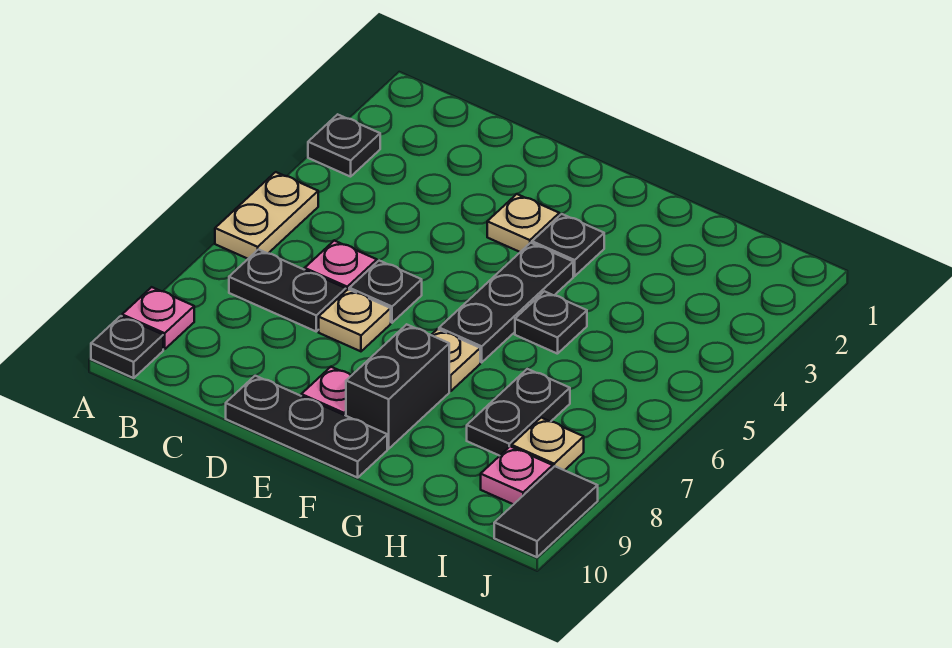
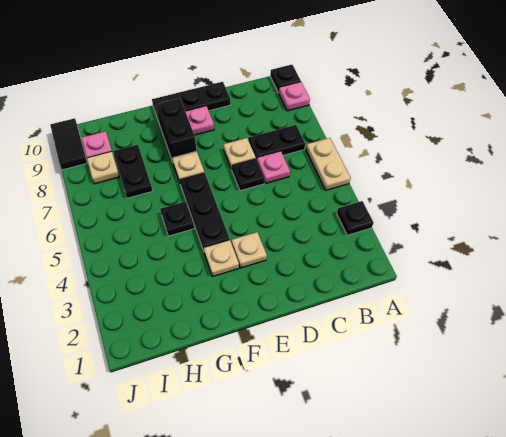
black 1x1 plate [532,214,604,276] -> tan 1x1 plate [204,240,239,276]

